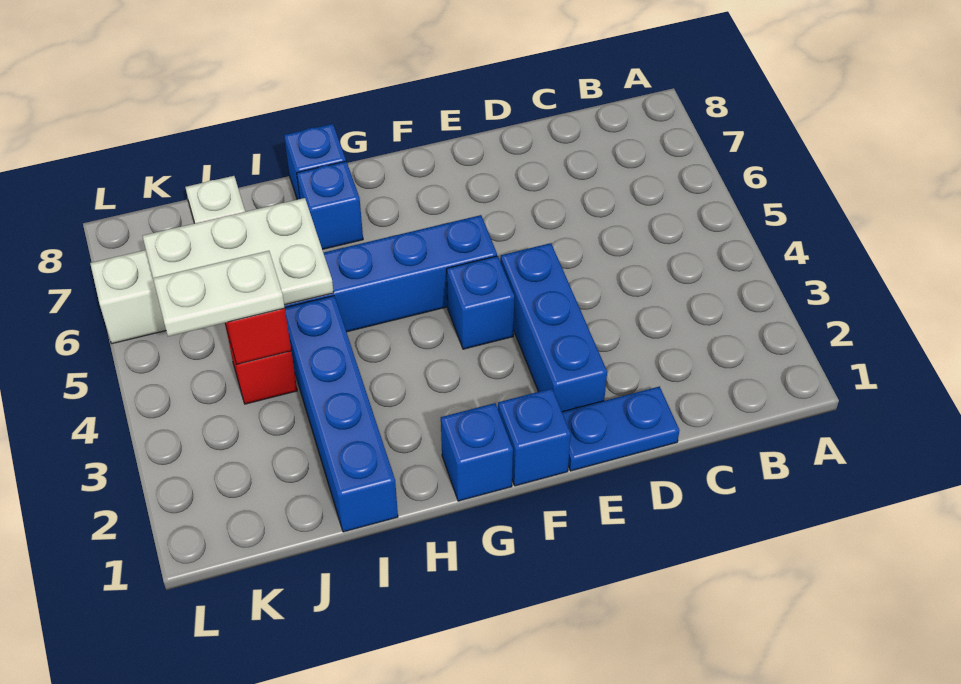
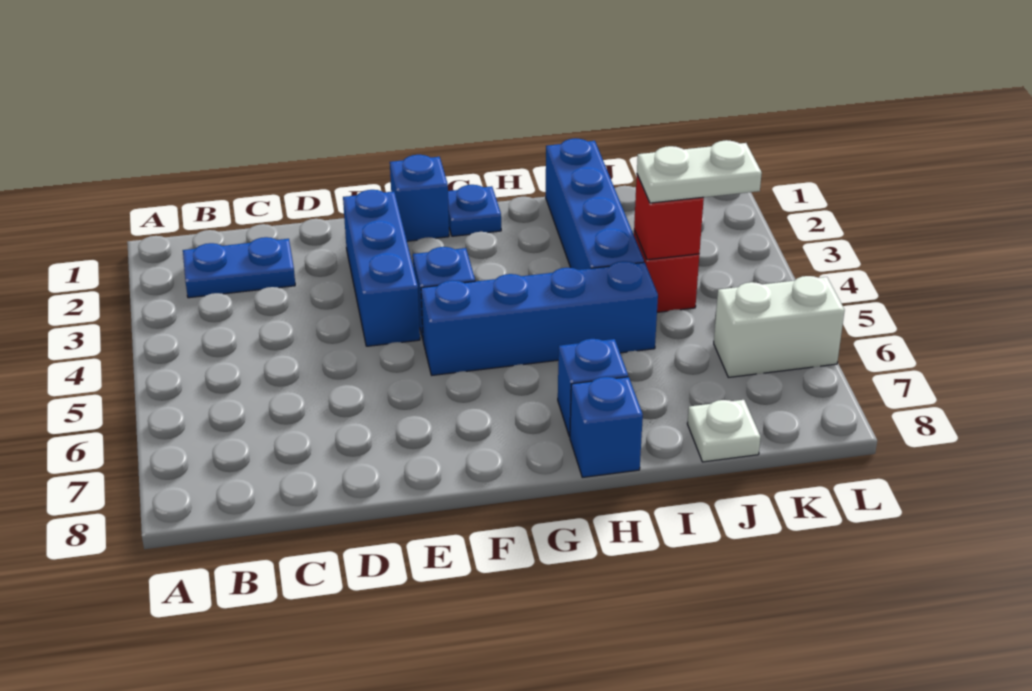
blue 1x2 plate [562,386,679,471] -> blue 1x2 plate moved to [183,237,295,298]
blue 1x1 brick [441,403,513,501] -> blue 1x1 plate [448,185,501,236]
white 2x3 plate [143,198,334,305] -> none

